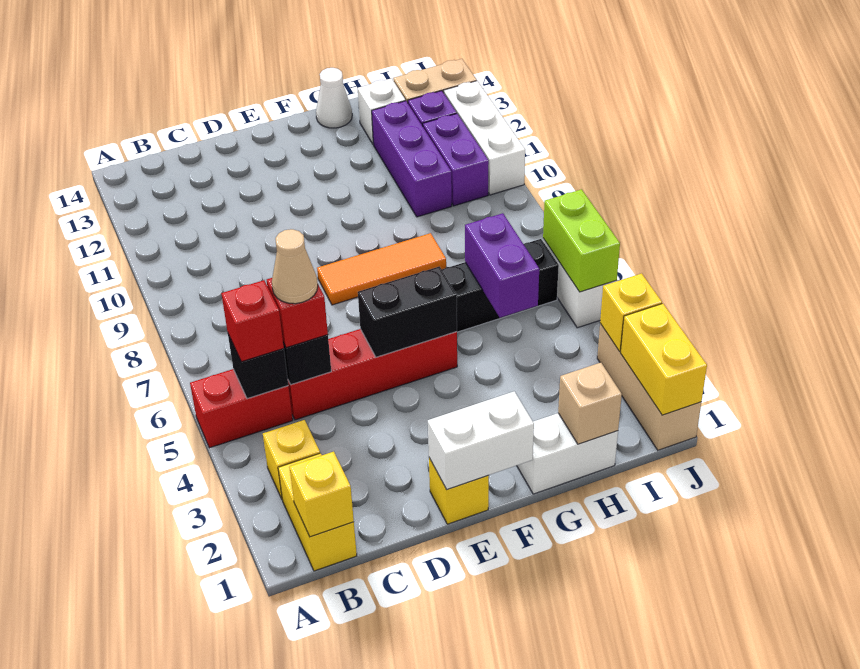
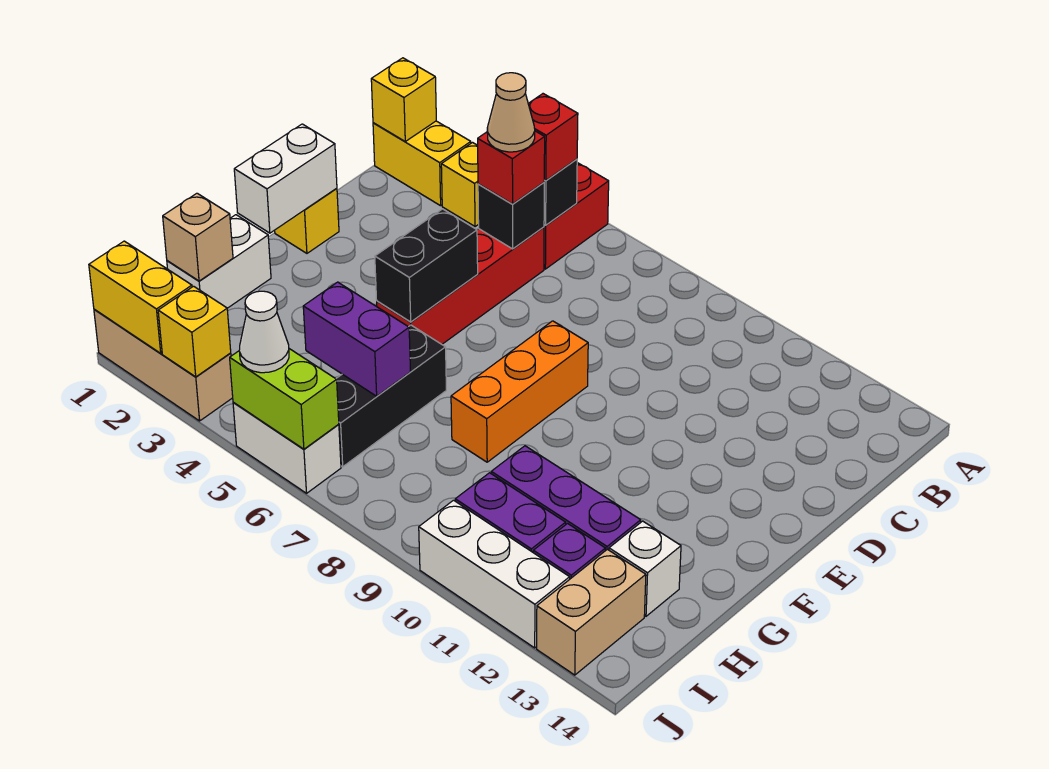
orange 1x3 tile [317,233,446,305] -> orange 1x3 brick [451,321,588,462]
white 1x1 cone [316,68,352,128] -> white 1x1 cone moved to [239,291,289,373]

